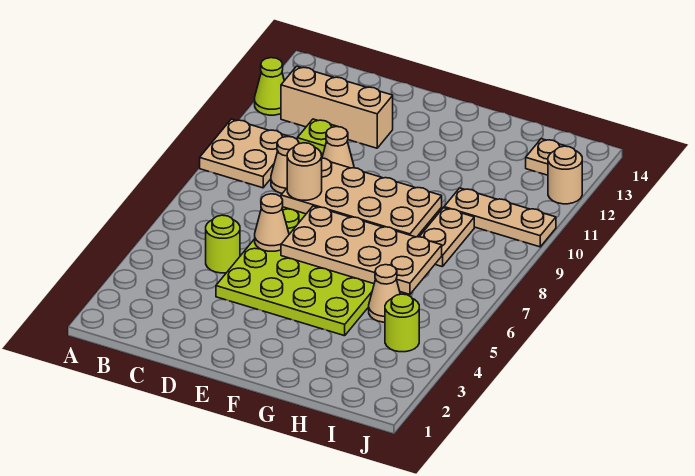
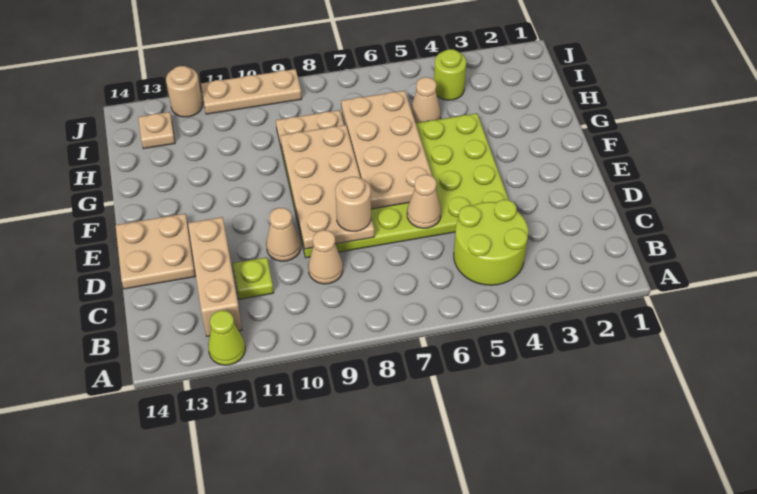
tan 2x2 plate [200,119,289,188] -> tan 2x2 plate moved to [116,214,195,289]
lime 1x1 round brick [206,215,240,273] -> lime 2x2 round brick [454,200,528,285]
tan 1x3 plate [444,188,556,247] -> tan 1x3 plate turned to [201,69,302,114]

